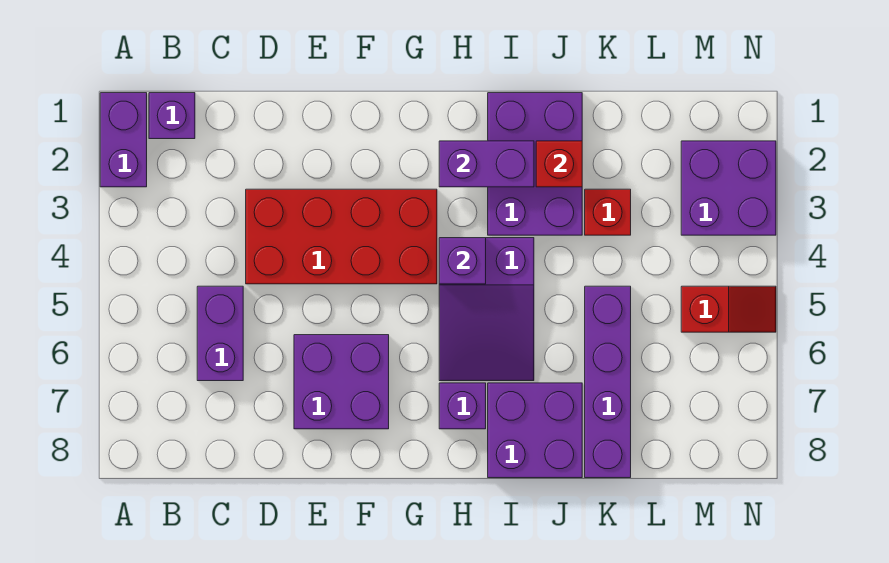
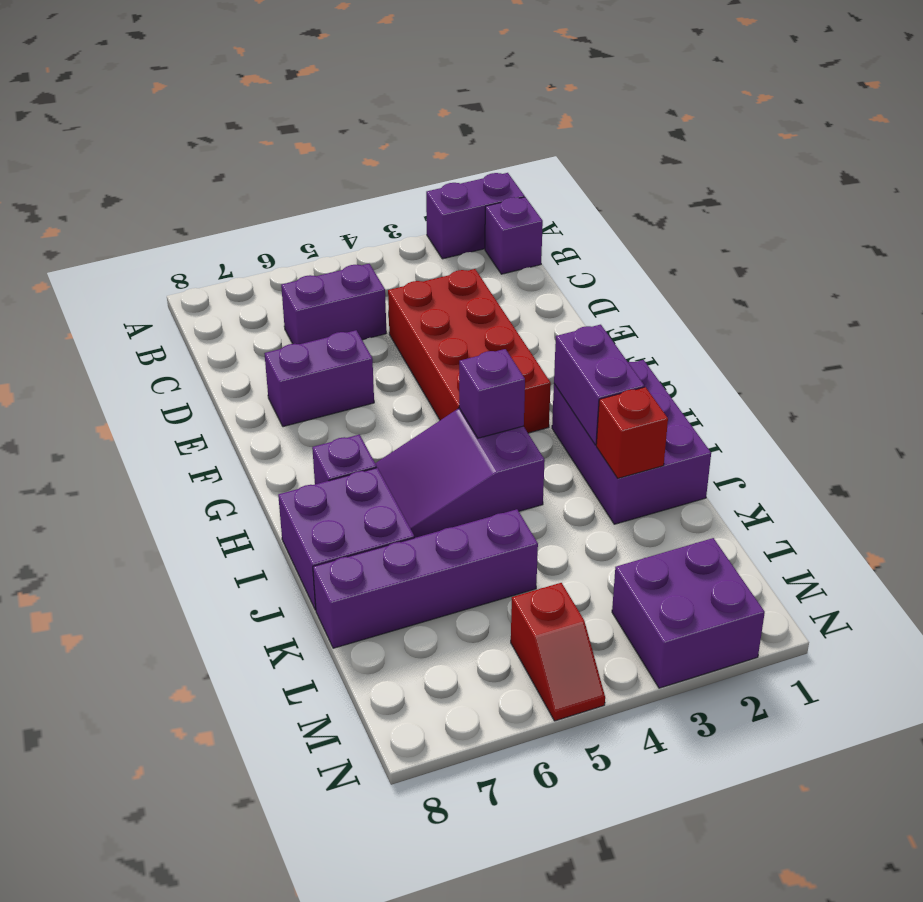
purple 2x2 brick [294,335,389,429] -> purple 1x2 brick [264,330,374,427]
purple 2x3 brick [488,93,582,235] -> purple 2x3 brick turned to [552,360,711,524]
red 1x1 brick [585,189,631,235] -> none

